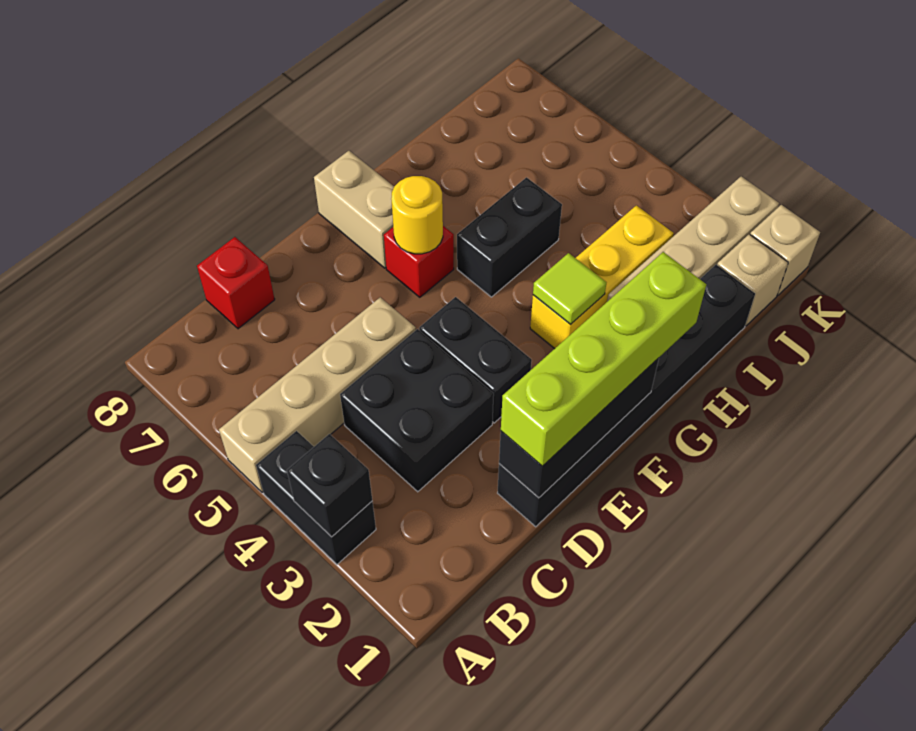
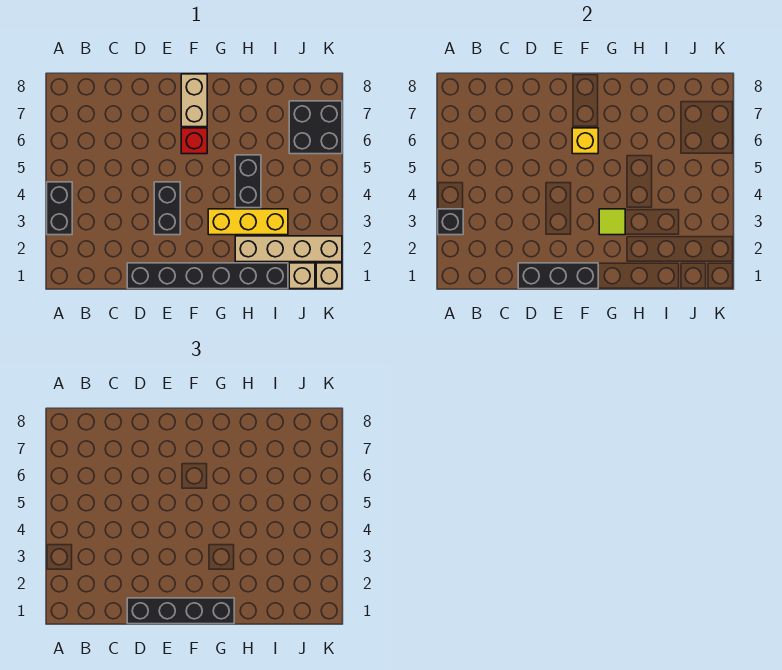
tan 1x4 brick [219,297,416,493] -> none
black 2x2 brick [340,329,494,492] -> black 2x2 brick moved to [289,101,342,154]
red 1x1 brick [197,237,275,329] -> none
lime 1x4 brick [501,252,706,466] -> black 1x4 brick [127,598,234,624]
yellow 1x1 round brick [391,176,443,254] -> yellow 1x1 brick [572,128,598,154]
black 1x2 brick [457,177,562,297] -> black 1x2 brick turned to [235,155,261,208]

